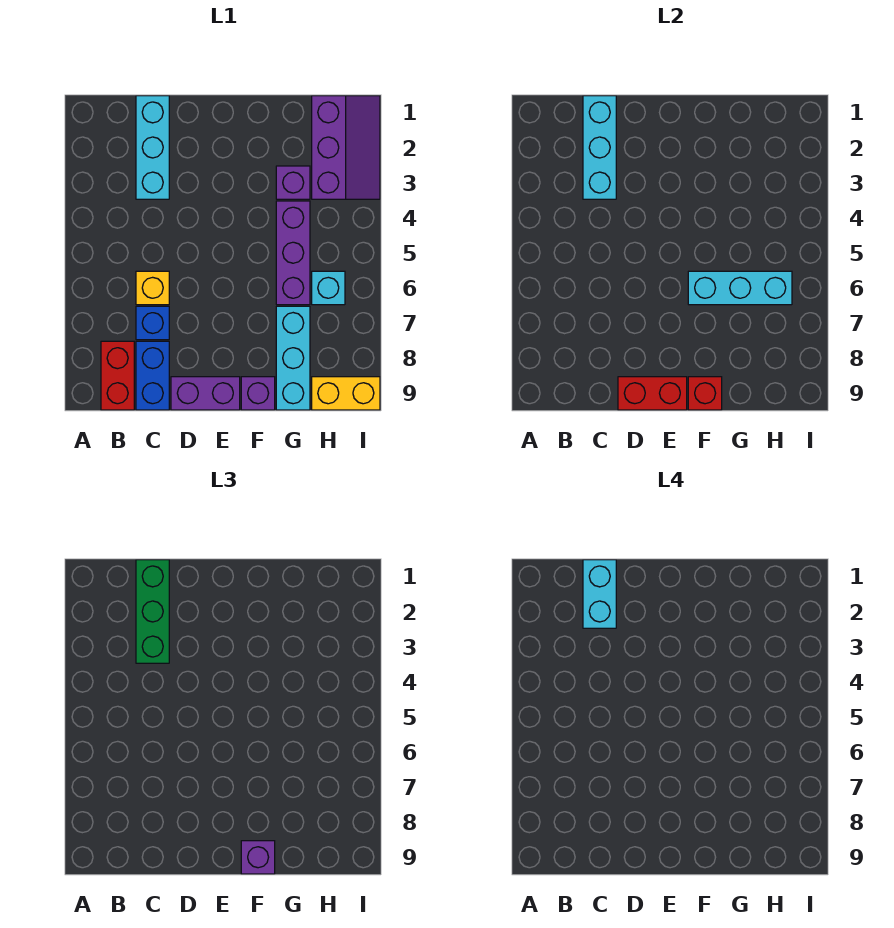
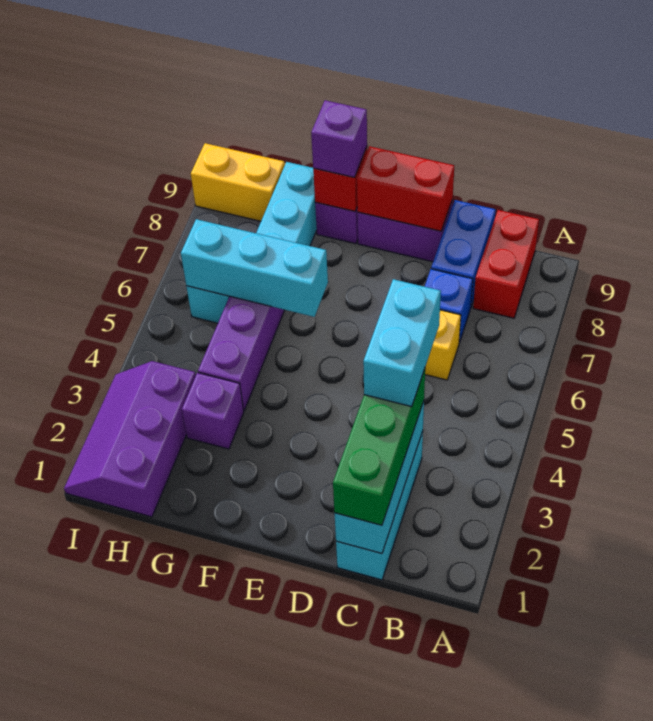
cyan 1x2 brick [583,560,616,628] -> cyan 1x2 brick moved to [363,279,441,407]

